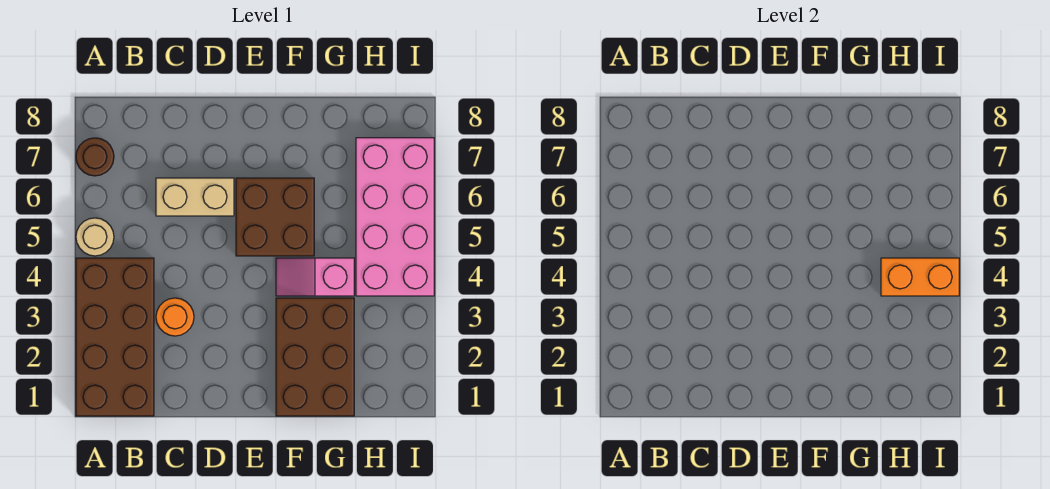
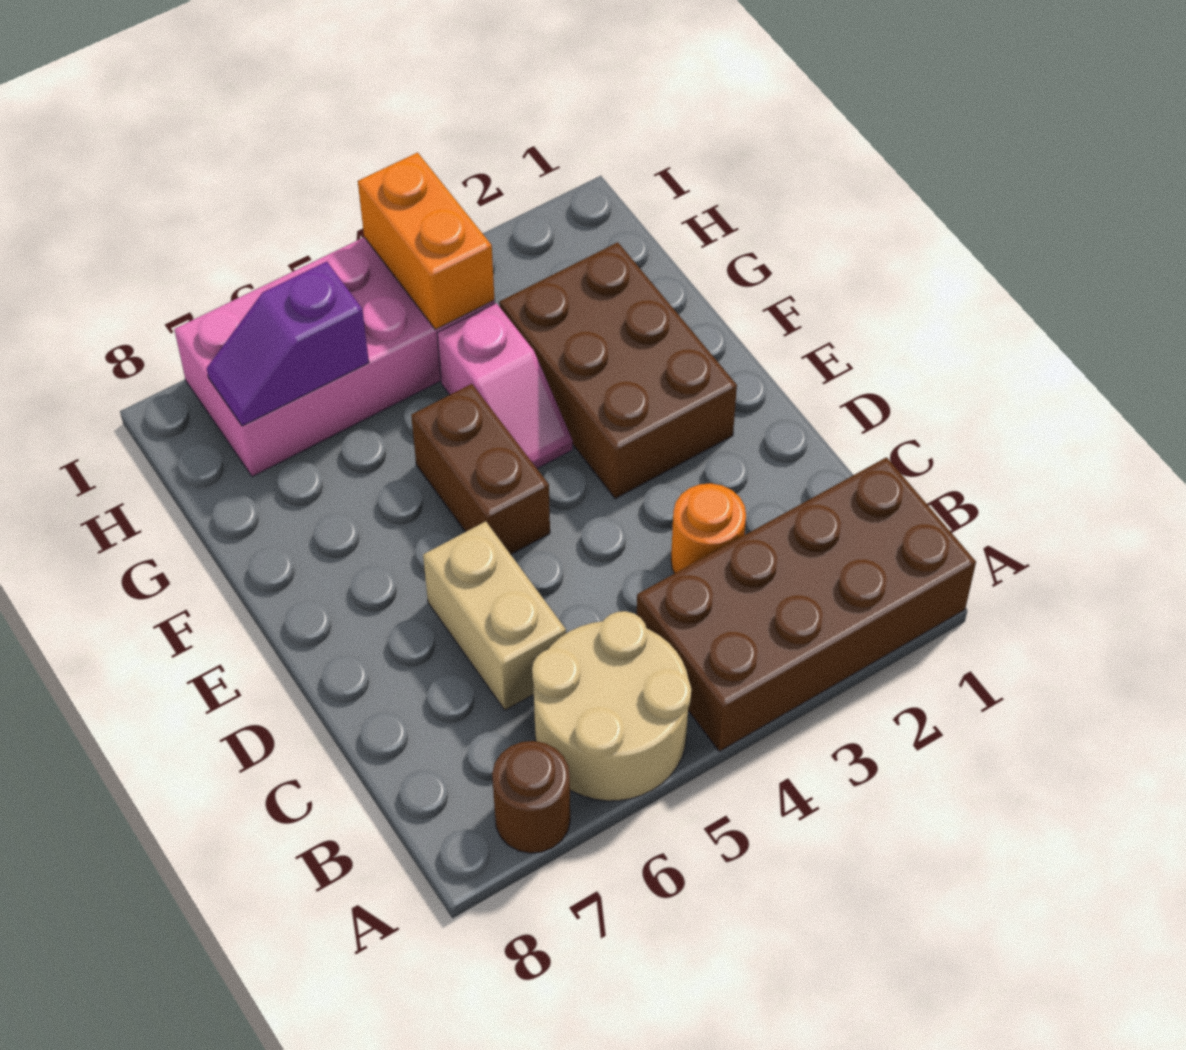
tan 1x1 round brick [76,218,114,256] -> tan 2x2 round brick [532,611,691,801]
brown 2x2 brick [236,178,314,256] -> brown 1x2 brick [411,384,550,554]
brown 2x3 brick [276,298,354,416] -> brown 2x3 brick turned to [499,242,737,499]
none -> purple 1x2 slope [207,262,369,426]

